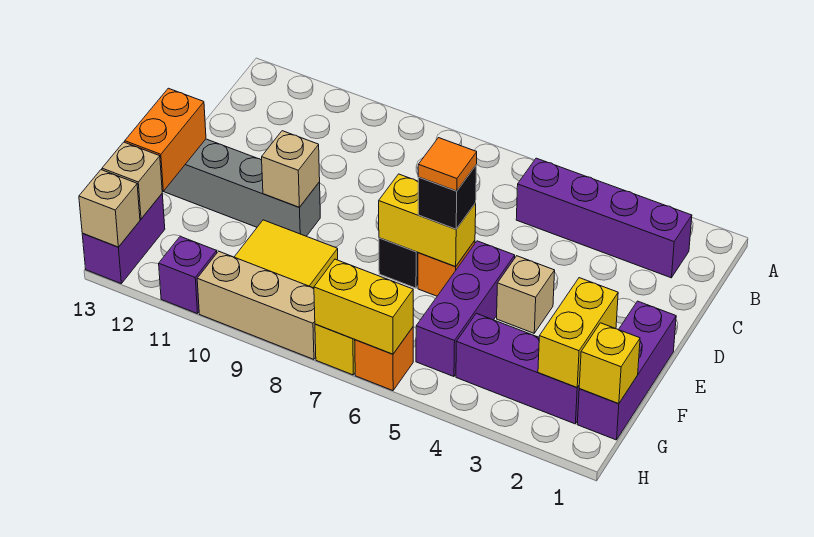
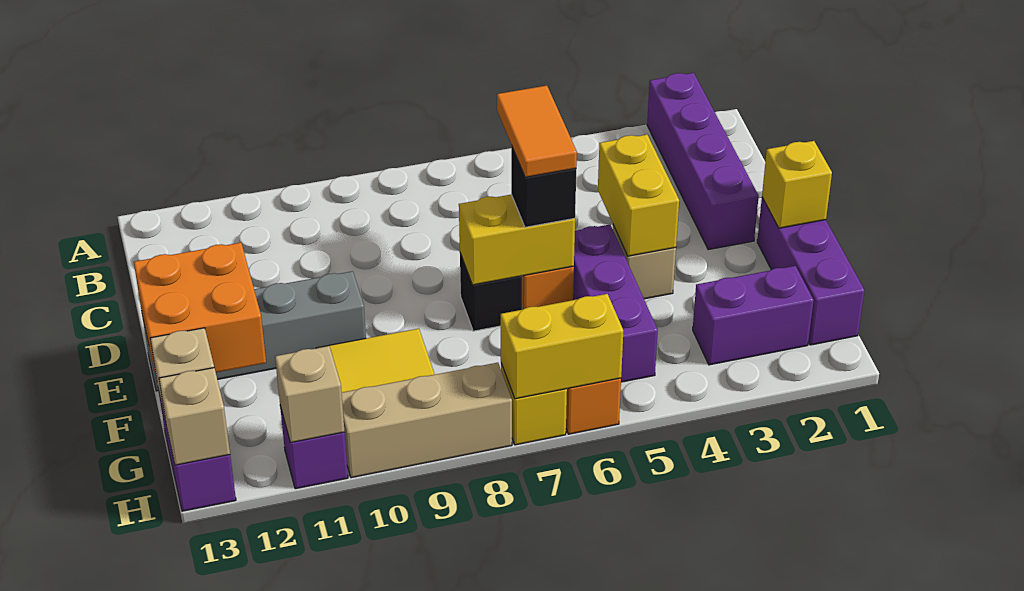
purple 1x4 brick [516,158,692,278] -> purple 1x4 brick turned to [647,73,759,250]
orange 1x1 tile [418,138,477,191] -> orange 1x2 tile [497,86,577,177]
tan 1x1 brick [262,131,320,207] -> tan 1x1 brick moved to [275,346,345,443]
orange 1x2 brick [125,88,206,191] -> orange 2x2 brick [134,243,266,380]
yellow 1x2 brick [538,278,618,387] -> yellow 1x2 brick moved to [598,135,679,256]
yellow 1x1 brick [579,323,640,404] -> yellow 1x1 brick moved to [762,141,832,228]
purple 1x3 brick [456,313,579,424] -> purple 1x2 brick [693,266,814,365]

